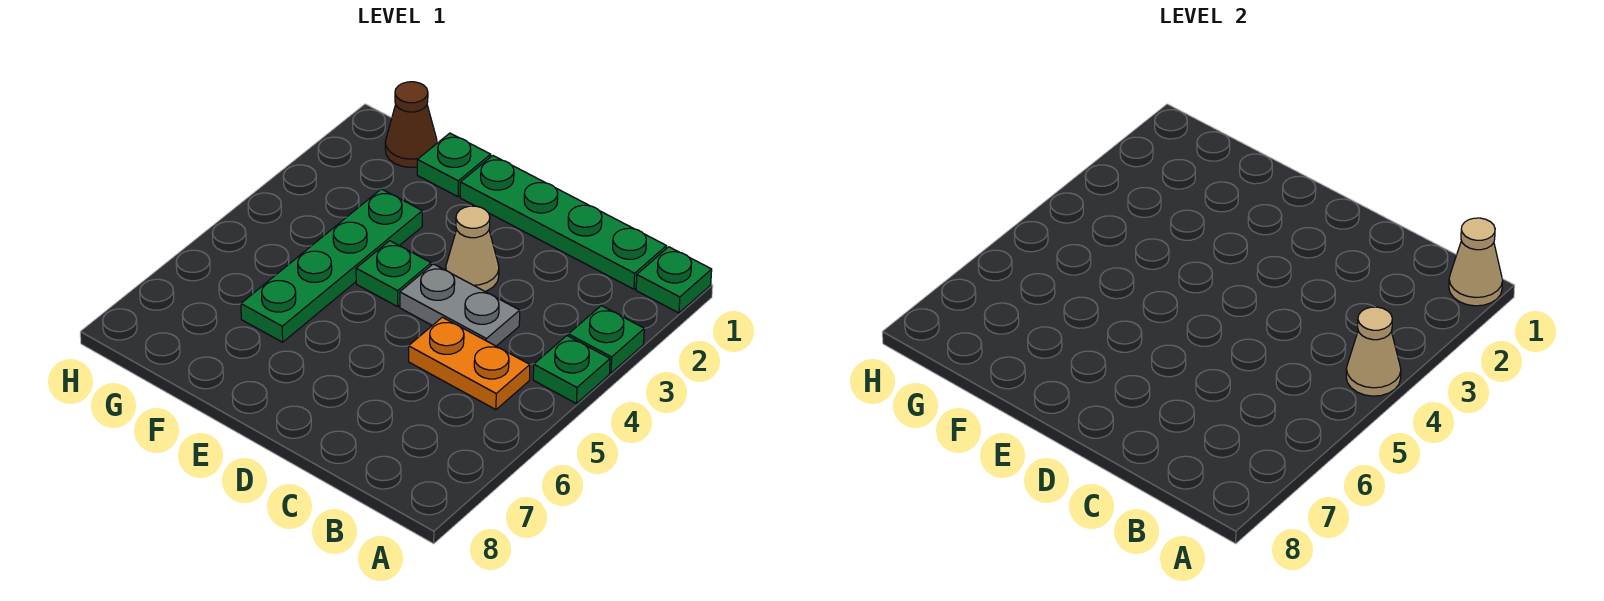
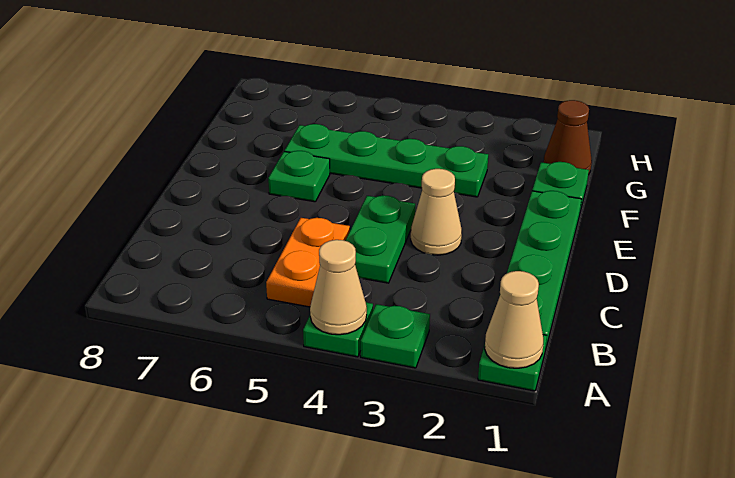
grey 1x2 plate [400,264,520,346] -> green 1x2 plate [345,195,415,283]
green 1x1 plate [356,241,431,307] -> green 1x1 plate moved to [268,151,330,202]

